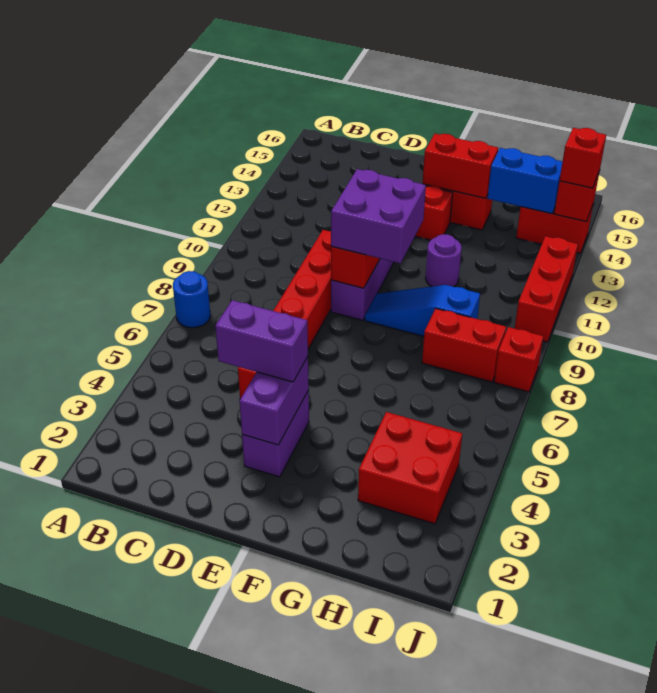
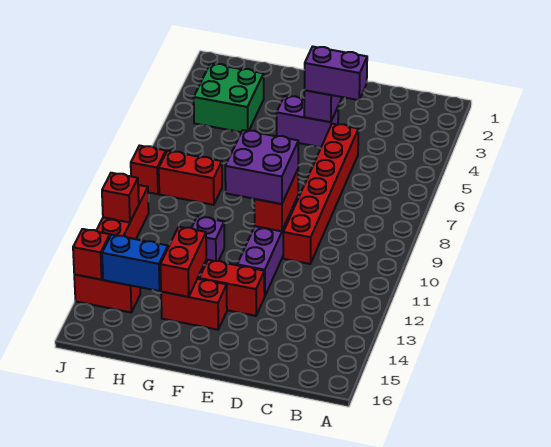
blue 1x1 round brick [173,271,210,328] -> none
purple 1x2 brick [242,390,309,477] -> purple 1x2 brick turned to [277,96,338,147]
blue 1x3 slope [365,285,480,336] -> none
red 1x2 brick [423,134,498,198] -> red 1x2 brick turned to [160,227,206,297]
purple 1x1 round brick [425,234,462,287] -> purple 1x1 brick [192,216,224,264]
red 2x2 brick [358,412,462,524] -> green 2x2 brick [194,64,264,132]
red 1x1 brick [560,128,606,188] -> red 1x1 brick moved to [102,173,139,222]

